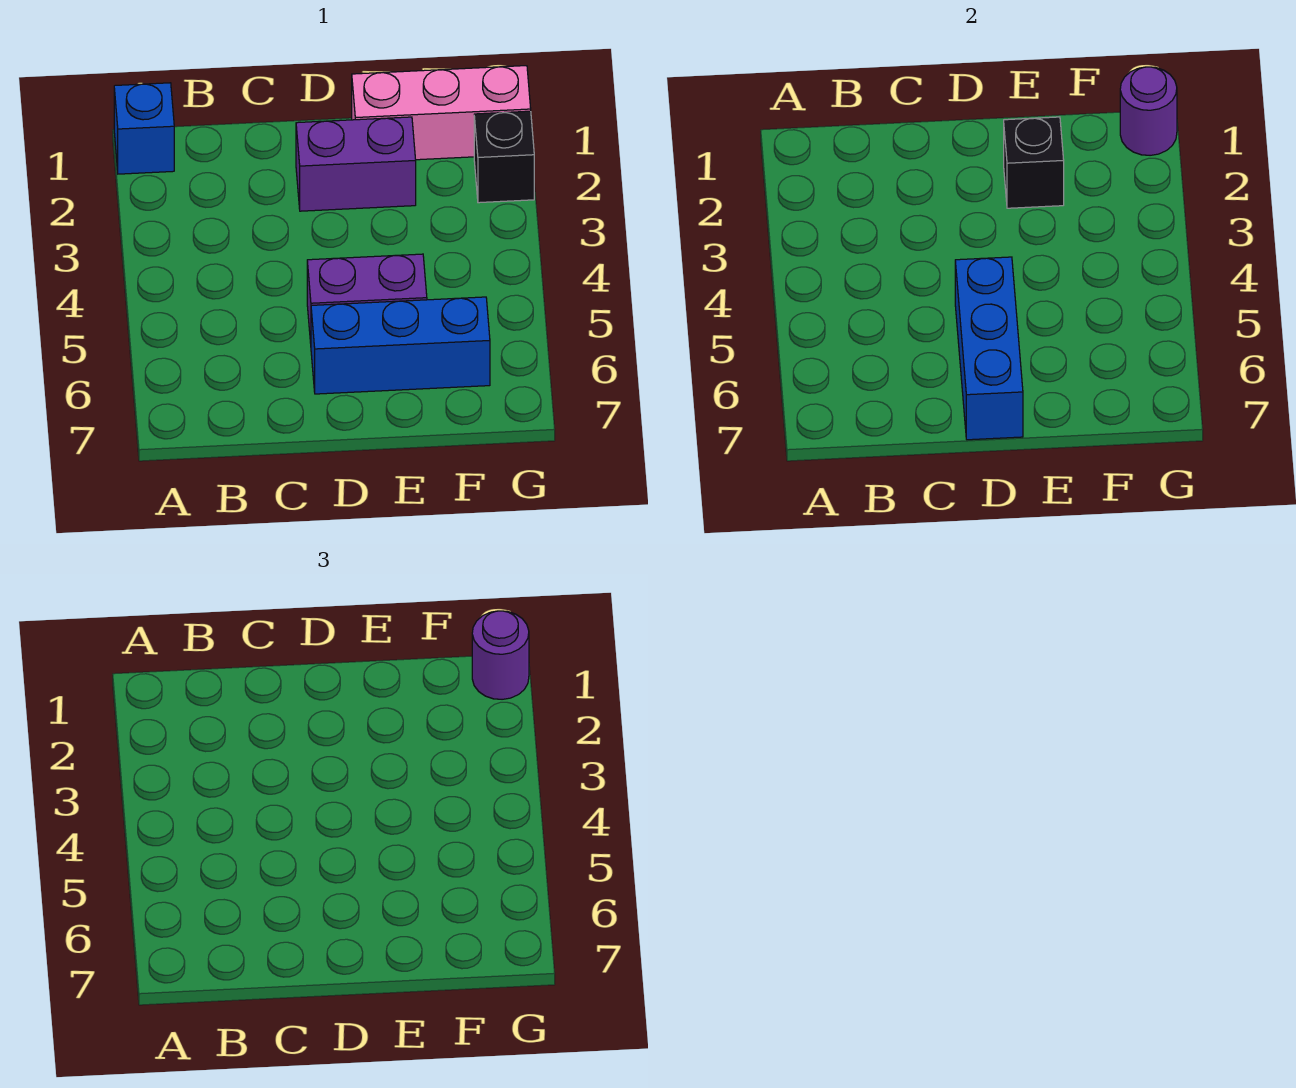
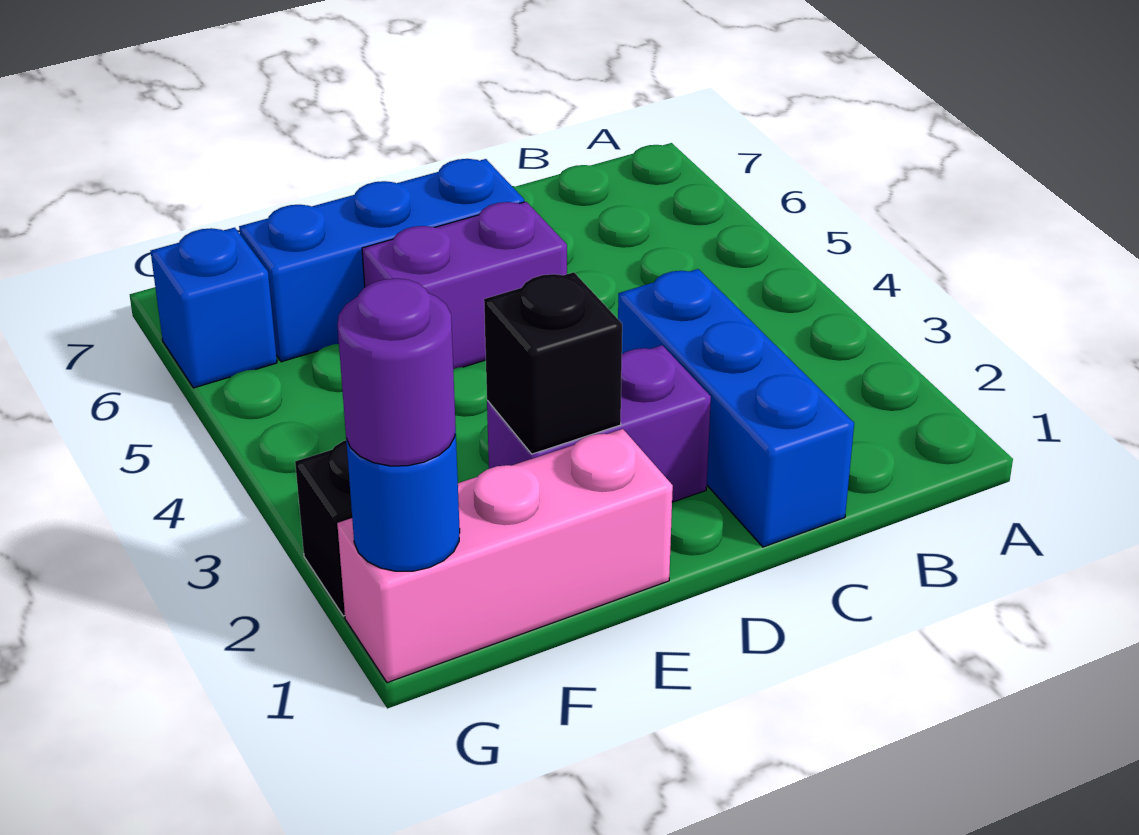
blue 1x1 brick [114,83,174,174] -> blue 1x1 brick moved to [151,228,277,388]
blue 1x3 brick [955,257,1023,440] -> blue 1x3 brick moved to [618,269,854,547]
purple 1x1 round brick [1120,67,1177,155] -> blue 1x1 round brick [346,427,460,571]

